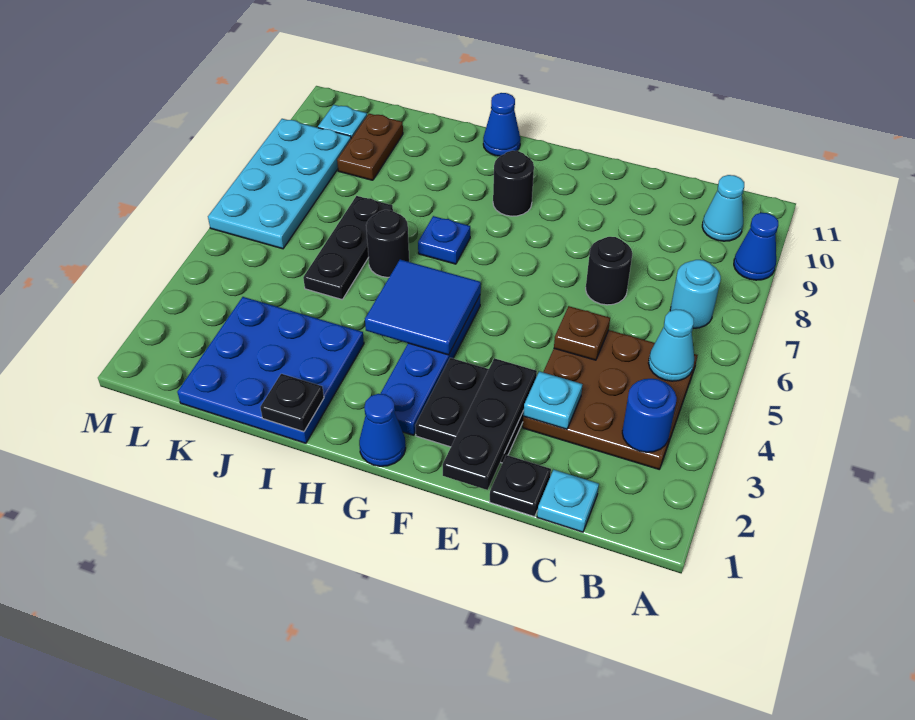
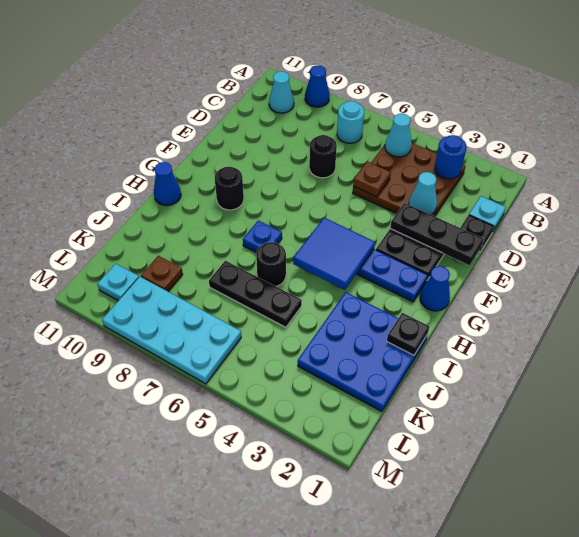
cyan 1x1 plate [523,371,583,429] -> cyan 1x1 cone [409,172,437,215]
brown 1x2 plate [337,114,403,180] -> brown 1x1 plate [141,256,183,292]

